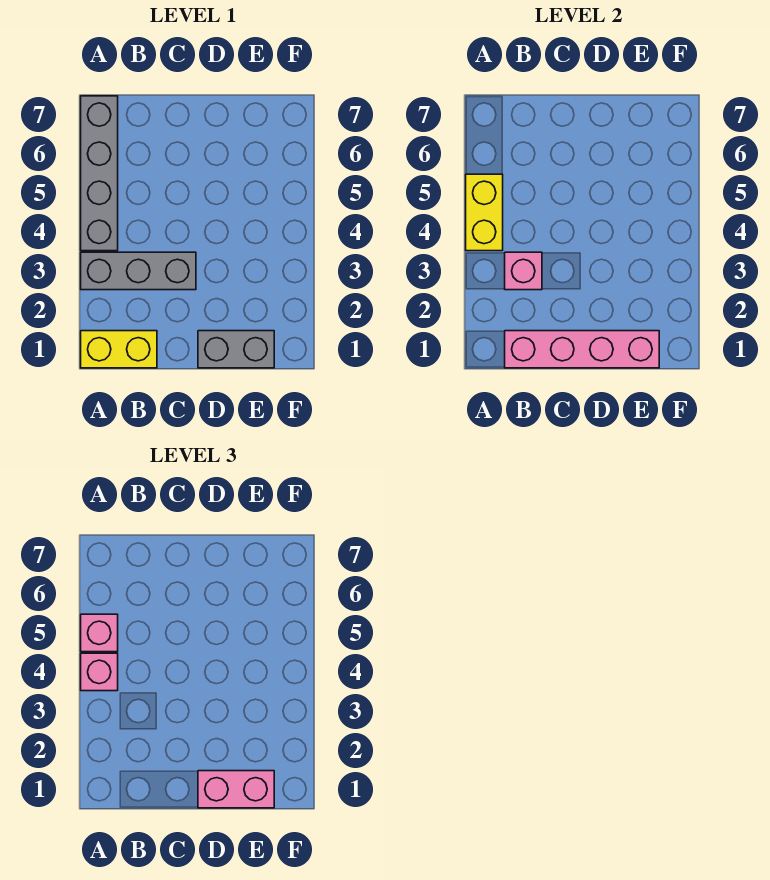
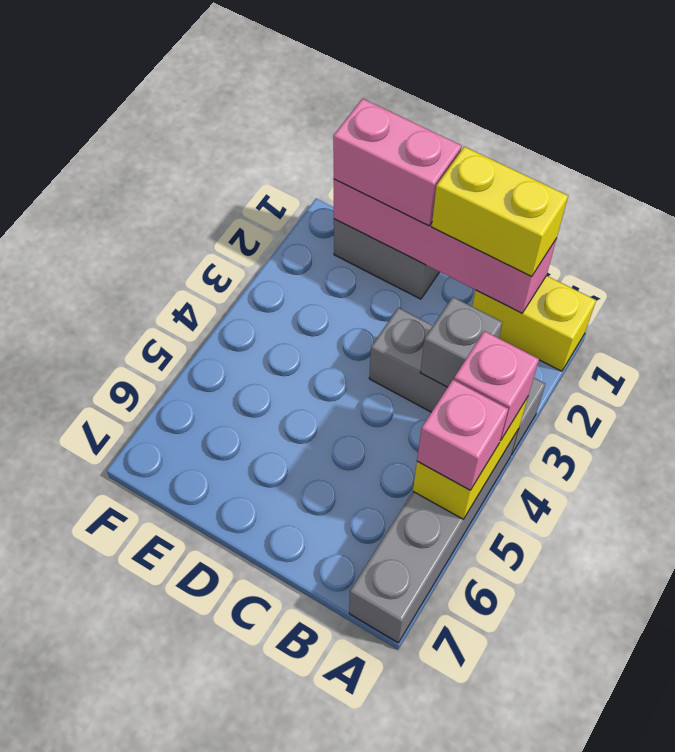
none -> yellow 1x2 brick [432,147,568,277]
pink 1x1 brick [505,252,542,290] -> grey 1x1 brick [420,297,503,387]

